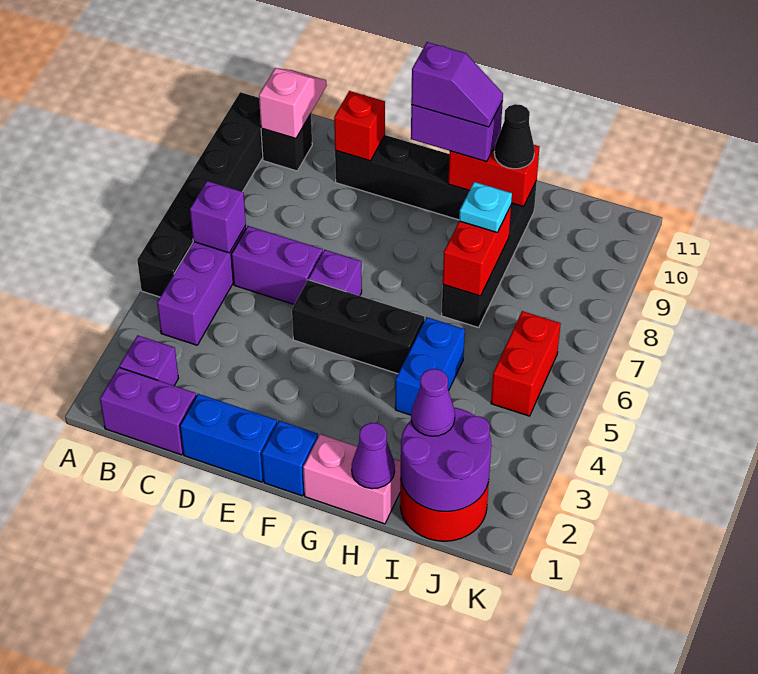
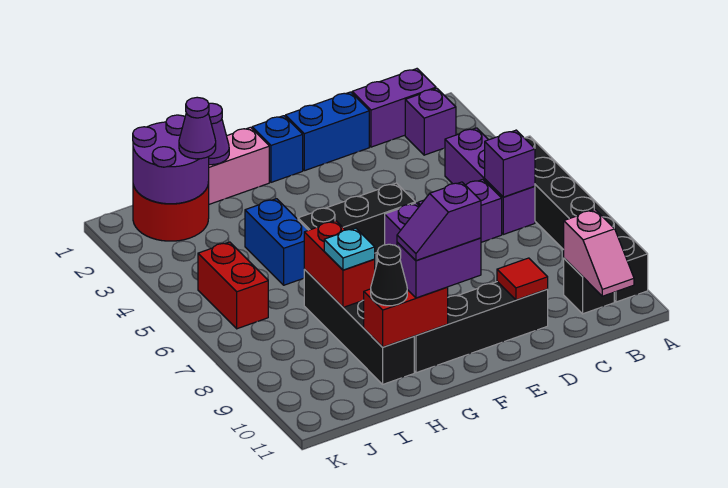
red 1x1 brick [334,91,385,161] -> red 1x1 tile [497,258,548,300]

